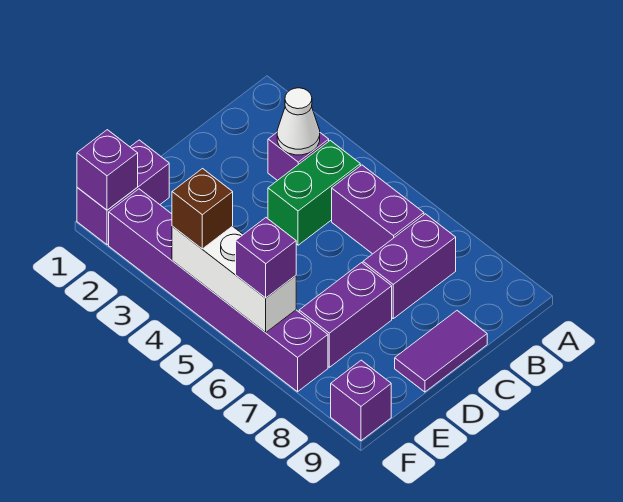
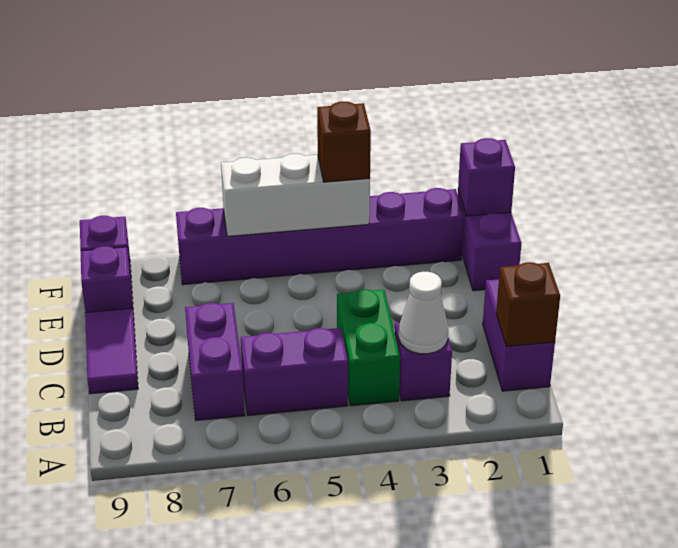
none -> brown 1x1 brick [496,262,560,346]
purple 1x2 brick [299,263,392,367] -> purple 1x2 brick moved to [483,279,555,391]
purple 1x1 brick [236,218,296,298] -> purple 1x1 brick moved to [81,246,134,316]

